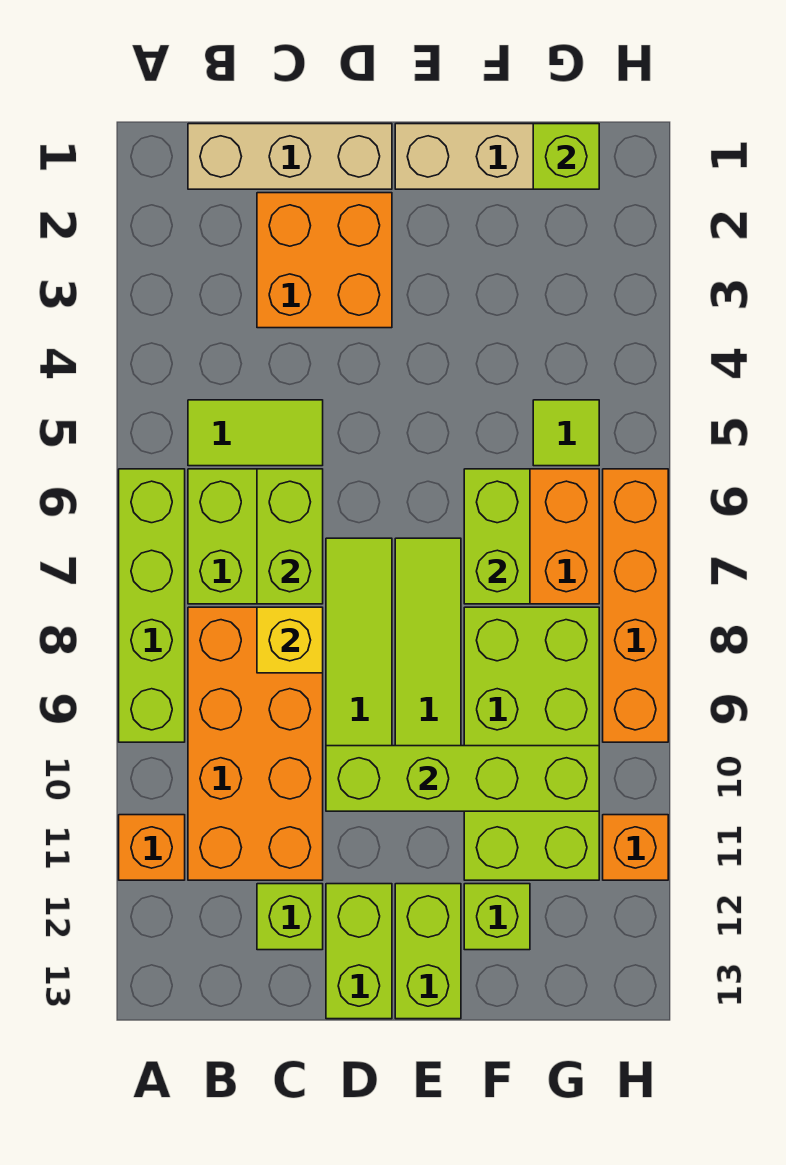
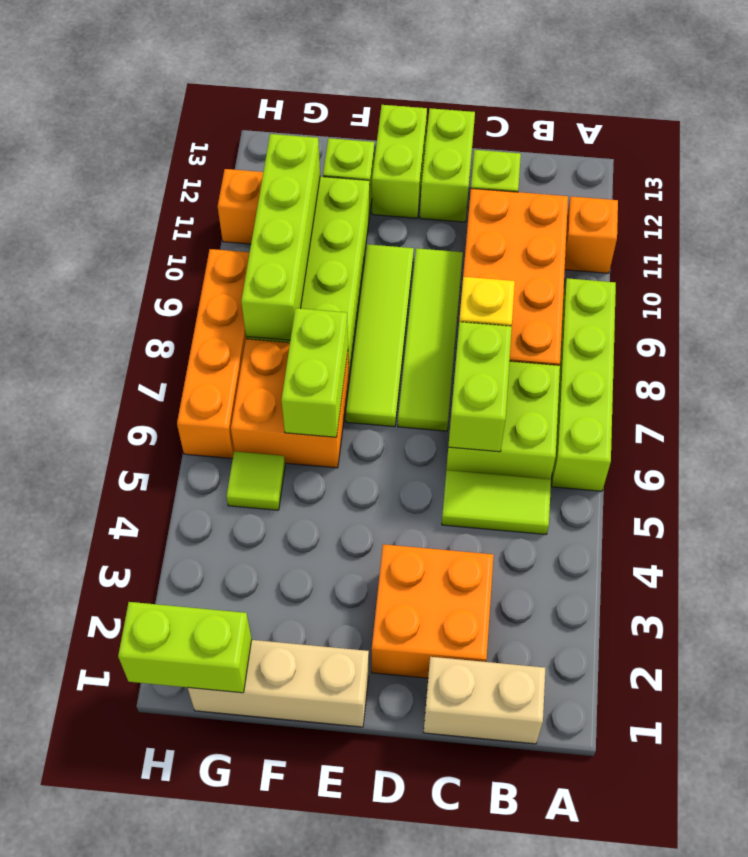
tan 1x3 brick [188,124,392,189] -> tan 1x2 brick [423,657,545,744]
lime 1x4 brick [326,746,599,811] -> lime 1x4 brick turned to [241,134,320,340]
lime 1x1 brick [533,124,599,189] -> lime 1x2 brick [118,602,252,693]

